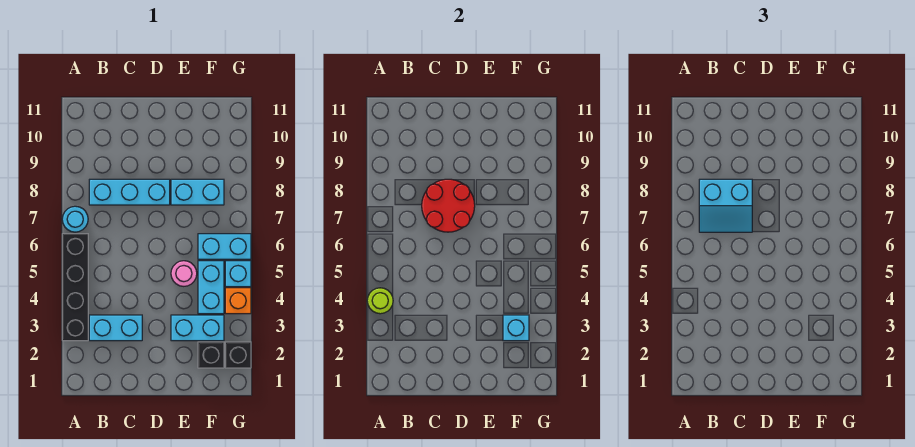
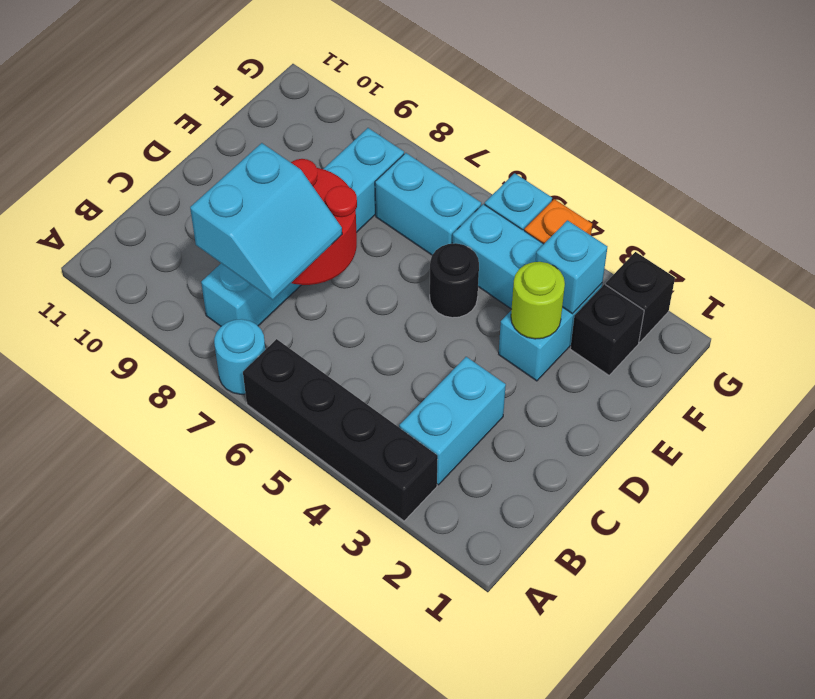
lime 1x1 round brick [367,288,393,314] -> lime 1x1 round brick moved to [511,262,565,339]
pink 1x1 round brick [171,261,197,286] -> black 1x1 round brick [430,243,479,318]
cyan 1x2 brick [198,234,251,259] -> cyan 1x2 brick turned to [375,153,481,255]

